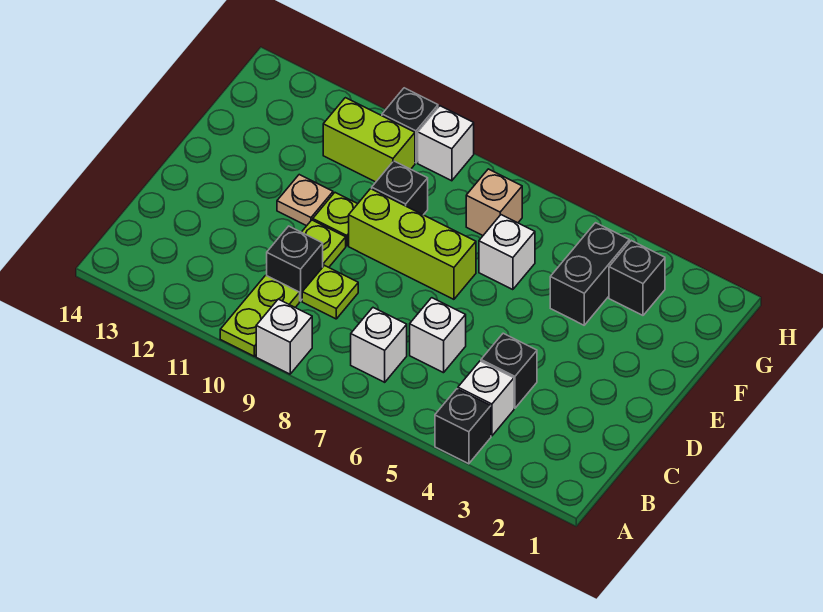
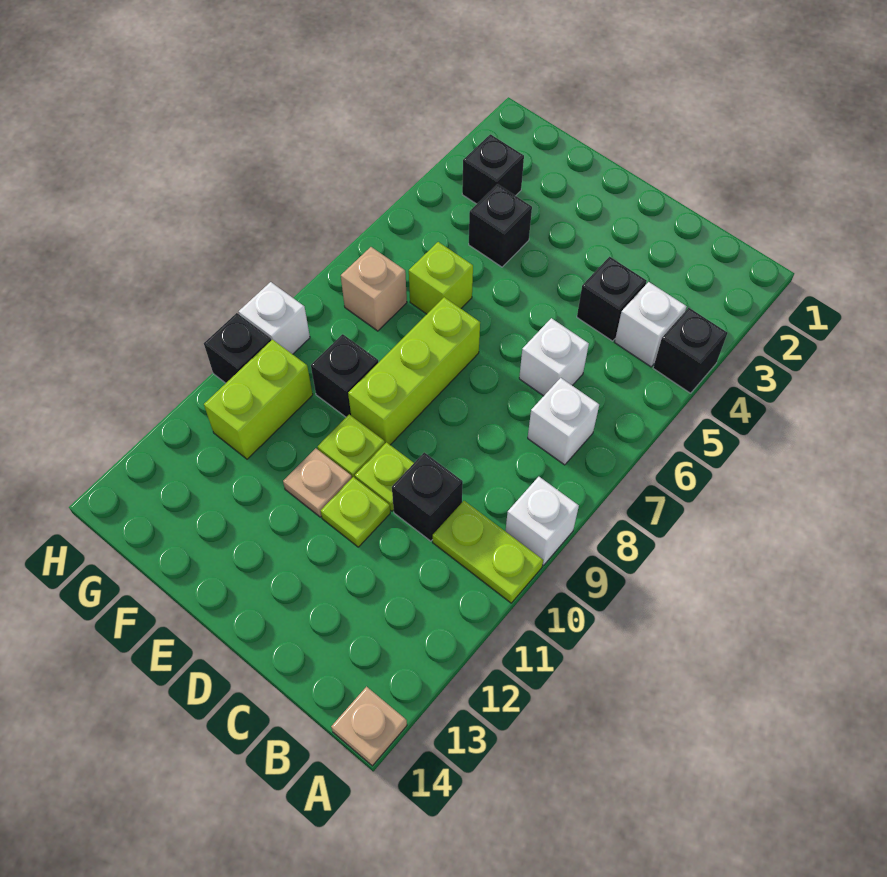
none -> tan 1x1 plate [331,687,407,766]
lime 1x1 plate [302,266,358,319] -> lime 1x1 plate moved to [321,477,390,547]
black 1x2 brick [550,223,629,325] -> black 1x1 brick [469,184,532,267]
white 1x1 brick [479,215,535,290] -> lime 1x1 brick [409,242,473,314]

